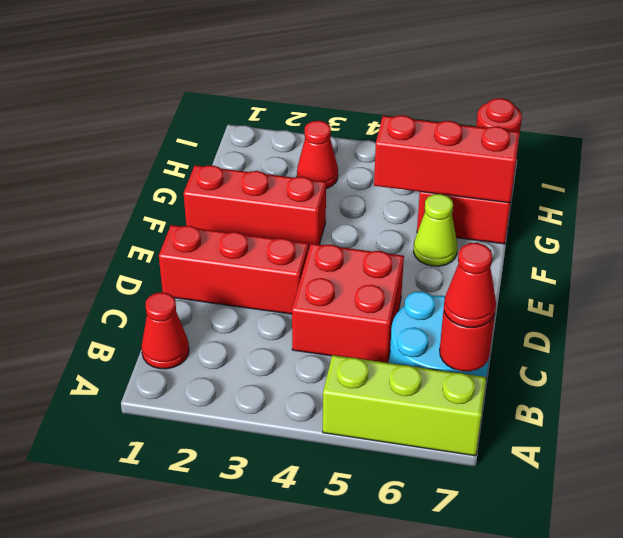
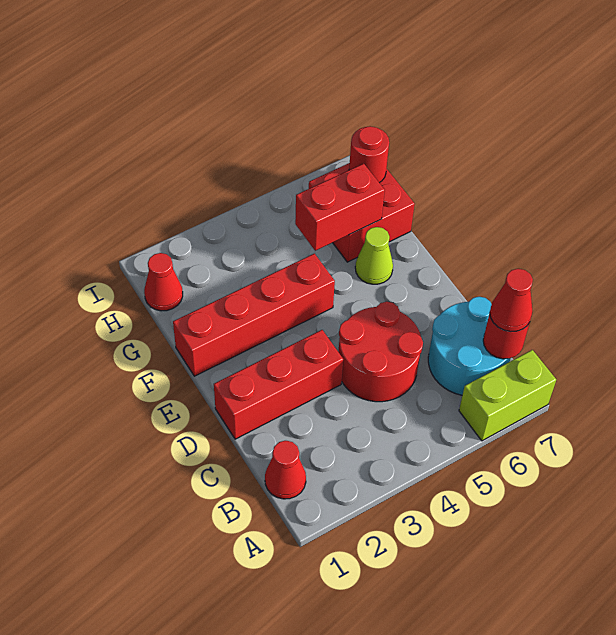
lime 1x3 brick [323,355,486,456] -> lime 1x2 brick [459,350,556,441]
red 2x2 brick [292,243,404,363] -> red 2x2 round brick [338,302,423,402]
red 1x3 brick [184,165,326,250] -> red 1x4 brick [173,254,335,376]
red 1x3 brick [374,115,520,203] -> red 1x2 brick [295,164,385,251]
red 1x1 cone [297,121,338,189] -> red 1x1 cone moved to [144,253,183,311]

